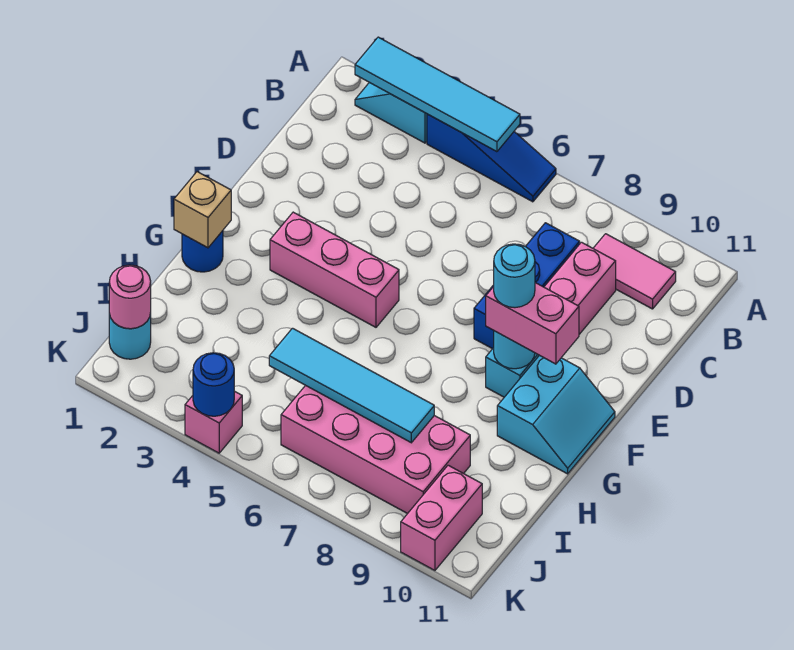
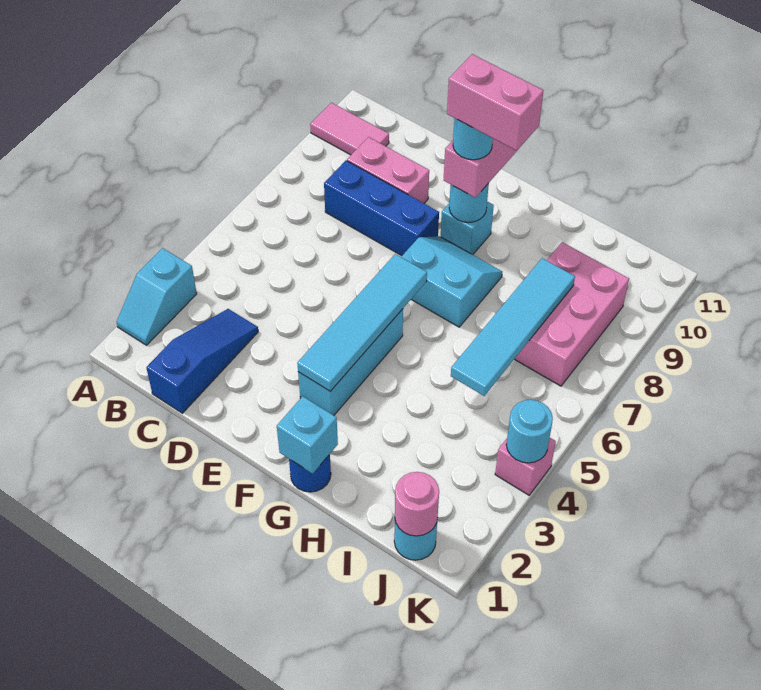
cyan 1x4 tile [355,37,520,152] -> cyan 1x4 tile moved to [297,254,427,391]
blue 1x3 slope [427,114,556,202] -> blue 1x3 slope moved to [146,309,258,413]
pink 1x2 tile [593,234,676,309] -> pink 1x2 tile turned to [310,103,389,155]
pink 1x3 brick [270,212,399,327] -> cyan 1x3 brick [298,309,403,415]
cyan 2x2 slope [497,355,615,474] -> cyan 2x2 slope moved to [402,236,502,327]
tan 1x1 brick [174,172,231,248] -> cyan 1x1 brick [277,396,338,474]
pink 2x4 brick [281,385,470,514] -> pink 2x3 brick [515,242,629,386]
pink 1x2 brick [401,465,482,570] -> pink 1x2 brick moved to [447,54,543,151]
blue 1x1 round brick [193,353,234,416] -> cyan 1x1 round brick [506,400,553,463]

